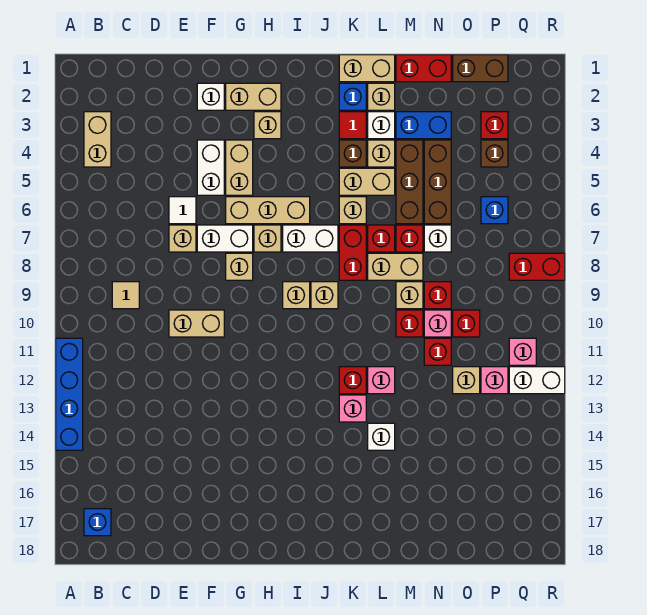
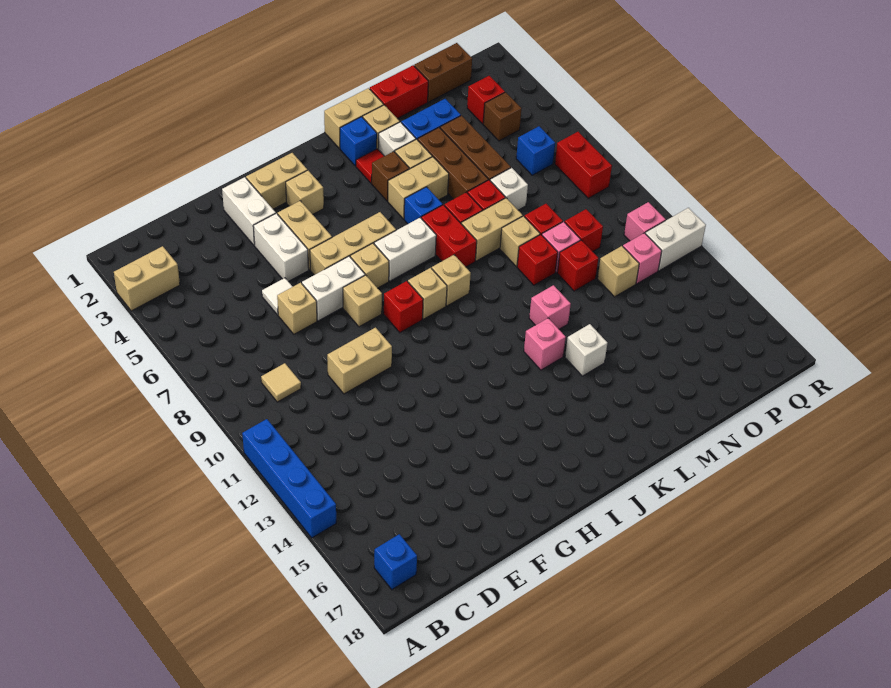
tan 1x2 brick [84,112,111,167] -> tan 1x2 brick turned to [114,246,180,311]
white 1x1 brick [197,83,224,110] -> white 1x2 brick [222,177,276,246]
tan 1x1 brick [339,197,366,224] -> blue 1x1 brick [404,187,443,224]
red 1x1 brick [339,367,366,394] -> red 1x1 brick moved to [384,281,423,332]
red 1x2 brick [509,253,565,280] -> red 1x2 brick turned to [555,132,612,198]

